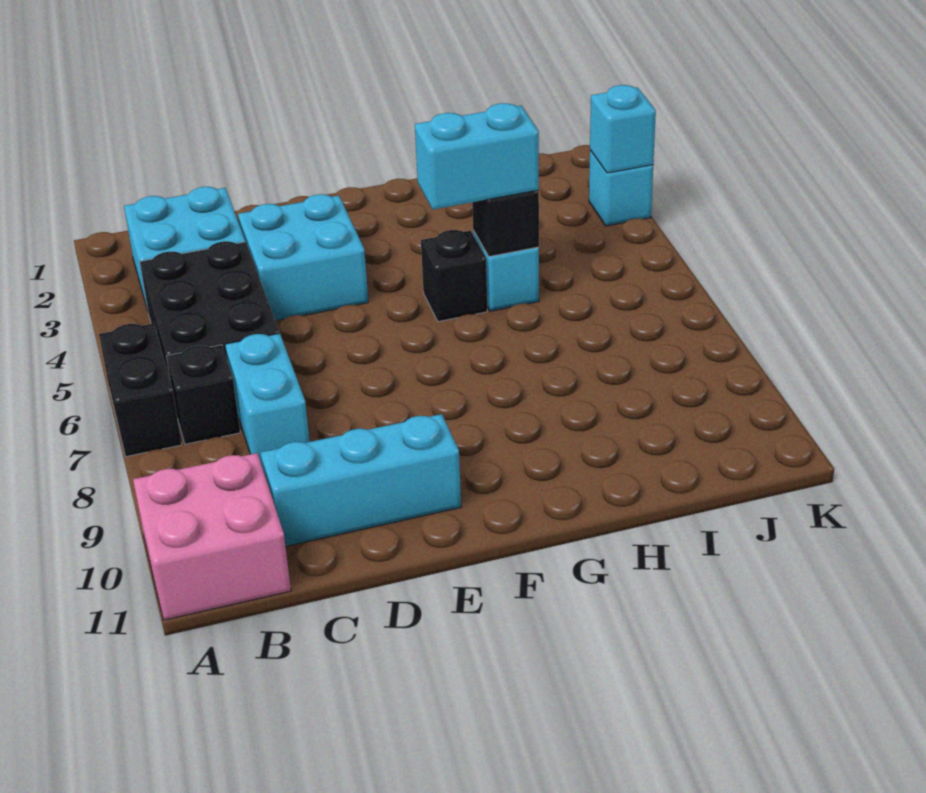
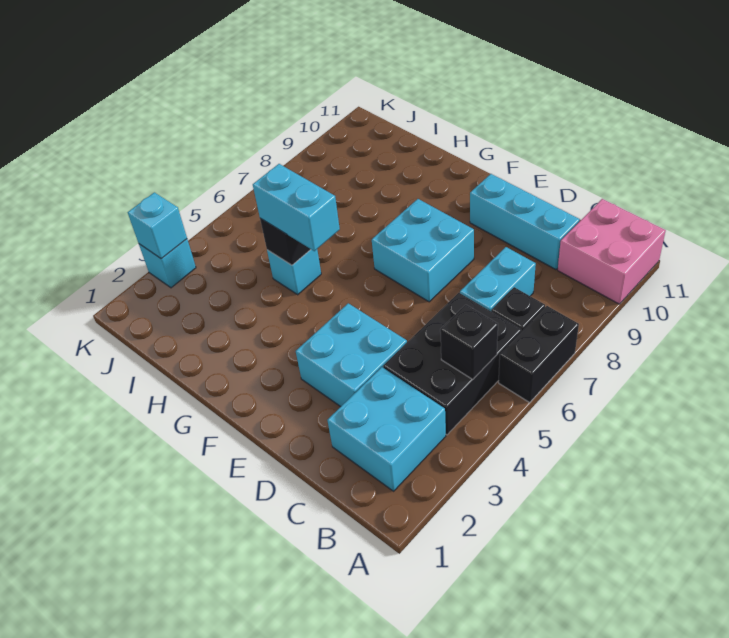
none -> cyan 2x2 brick [372,199,474,302]
black 1x1 brick [421,230,487,322] -> black 1x1 brick moved to [440,305,498,379]

